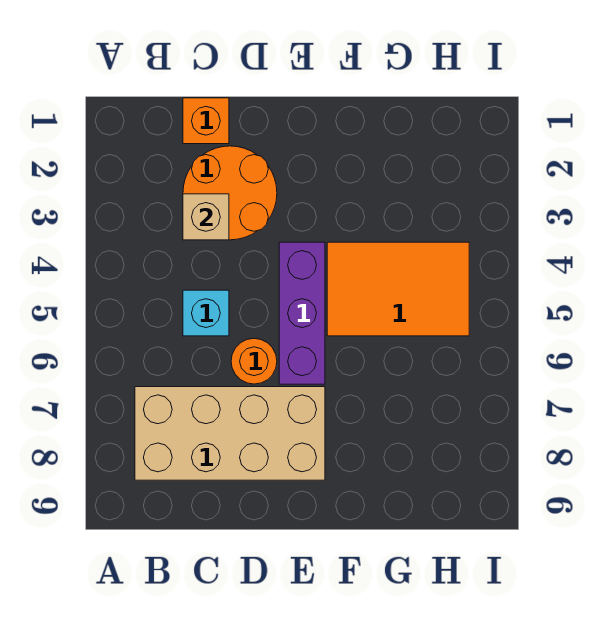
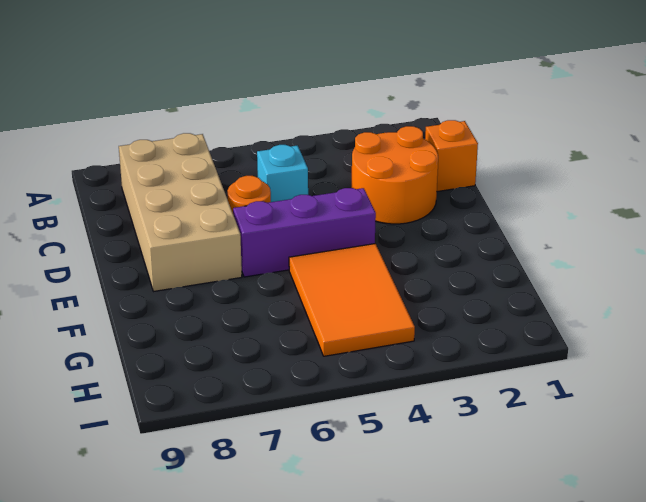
tan 1x1 brick [183,194,229,240] -> none

